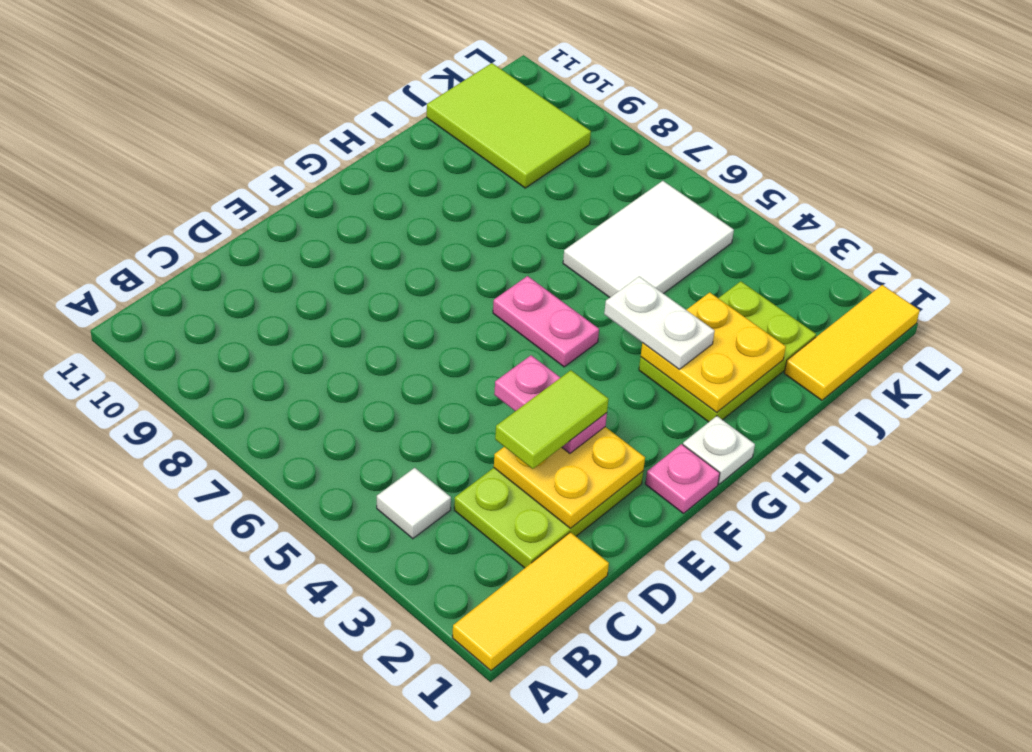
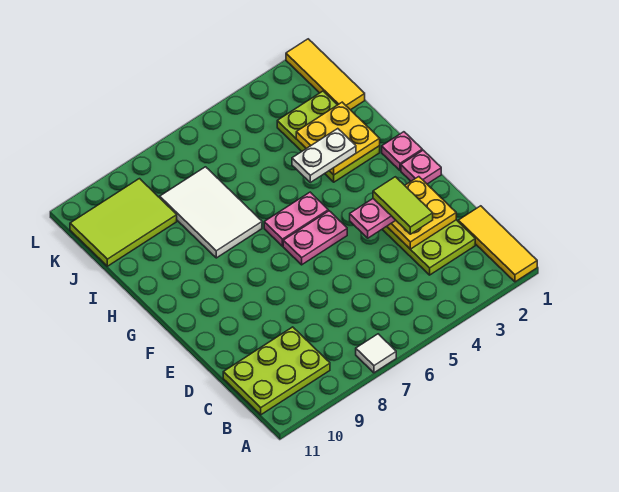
white 1x1 tile [377,468,451,539] -> white 1x1 tile moved to [356,334,396,373]
none -> lime 2x3 plate [223,327,330,415]
none -> pink 1x2 plate [283,211,347,265]
white 1x1 plate [683,416,755,484] -> pink 1x1 plate [382,132,422,170]
white 2x3 tile [563,181,734,297] -> white 2x3 tile moved to [160,167,262,258]

